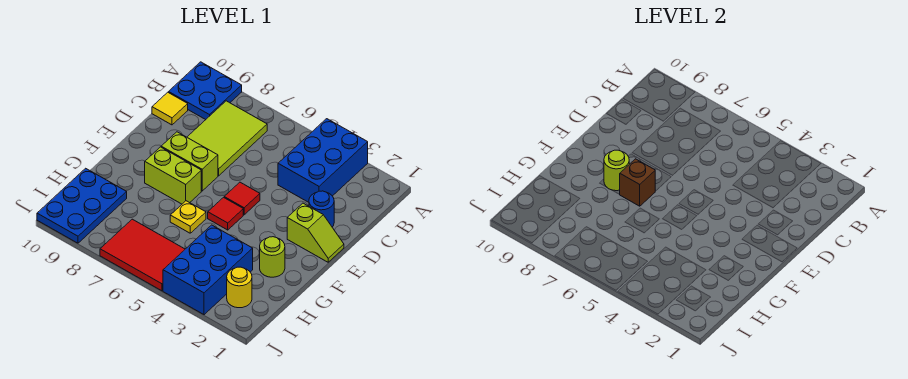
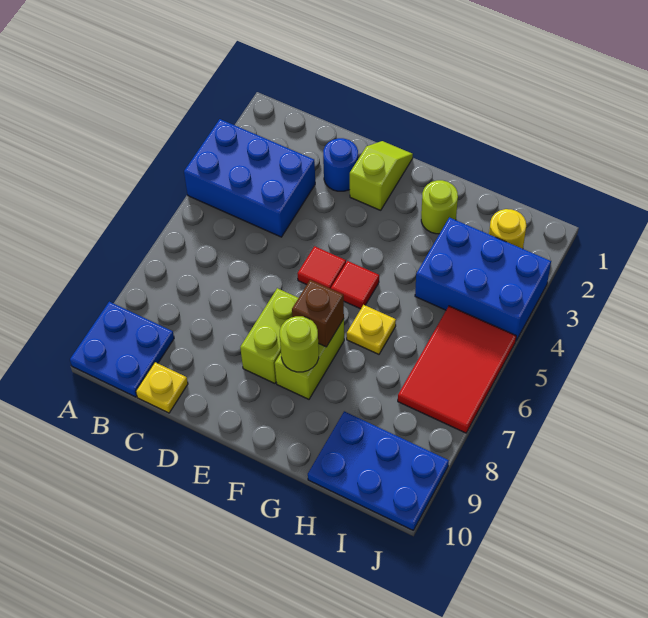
lime 2x3 tile [187,101,267,176] -> none
yellow 1x1 tile [152,92,188,125] -> yellow 1x1 plate [136,362,188,413]

